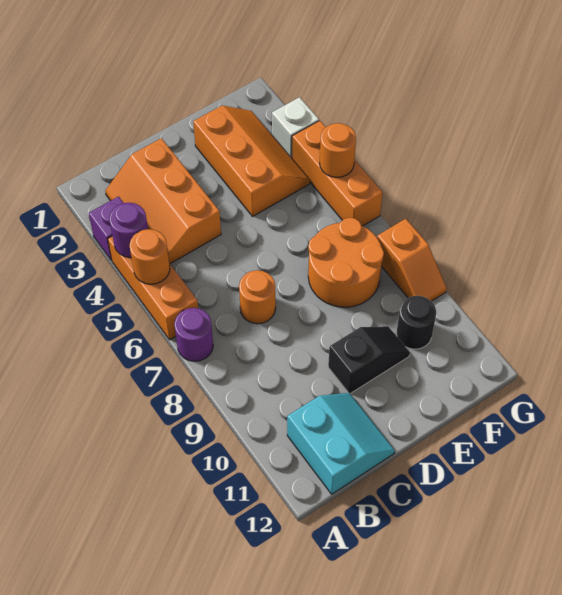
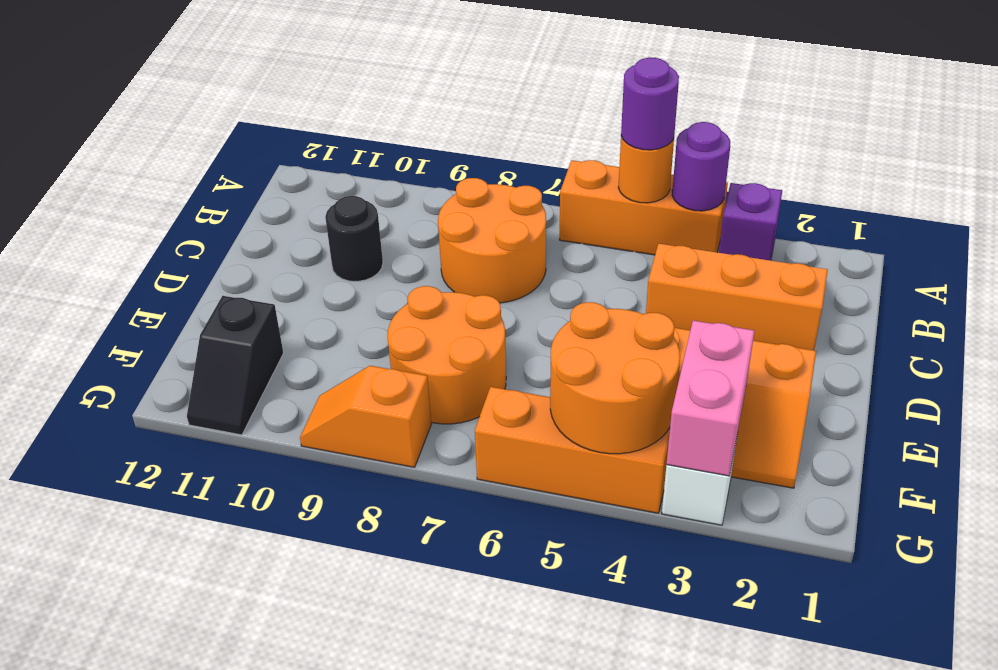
purple 1x1 round brick [174,308,213,361] -> purple 1x1 round brick moved to [621,58,679,150]
cyan 2x2 slope [287,393,395,494] -> none
orange 1x1 round brick [239,270,276,324] -> orange 2x2 round brick [438,178,546,303]
black 1x2 slope [328,326,410,394] -> black 1x2 slope moved to [187,296,283,435]
none -> pink 1x2 brick [667,320,754,476]
black 1x1 round brick [396,296,436,349] -> black 1x1 round brick moved to [325,196,383,281]
orange 1x1 round brick [320,123,356,177] -> orange 2x2 round brick [550,302,680,454]

